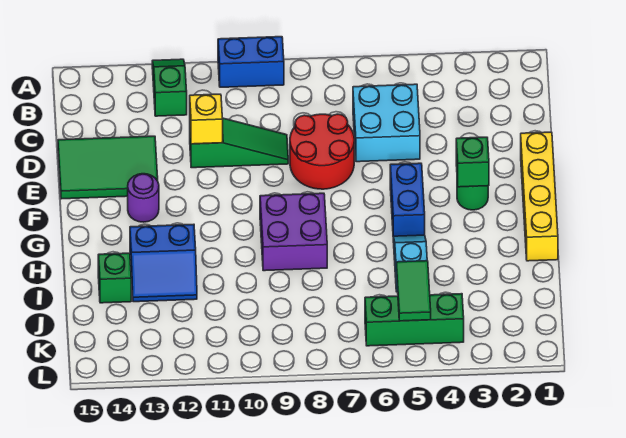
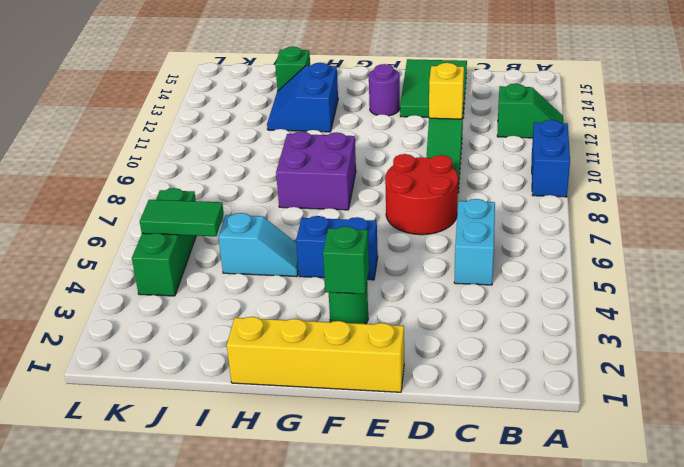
cyan 2x2 brick [353,84,420,162] -> cyan 1x2 brick [454,199,495,285]

